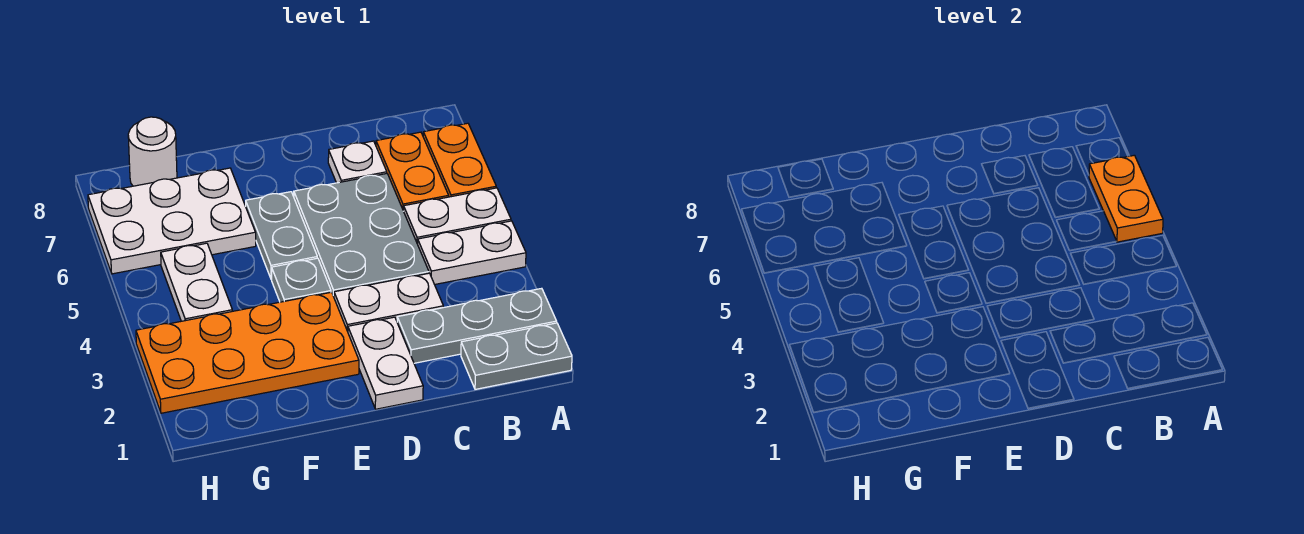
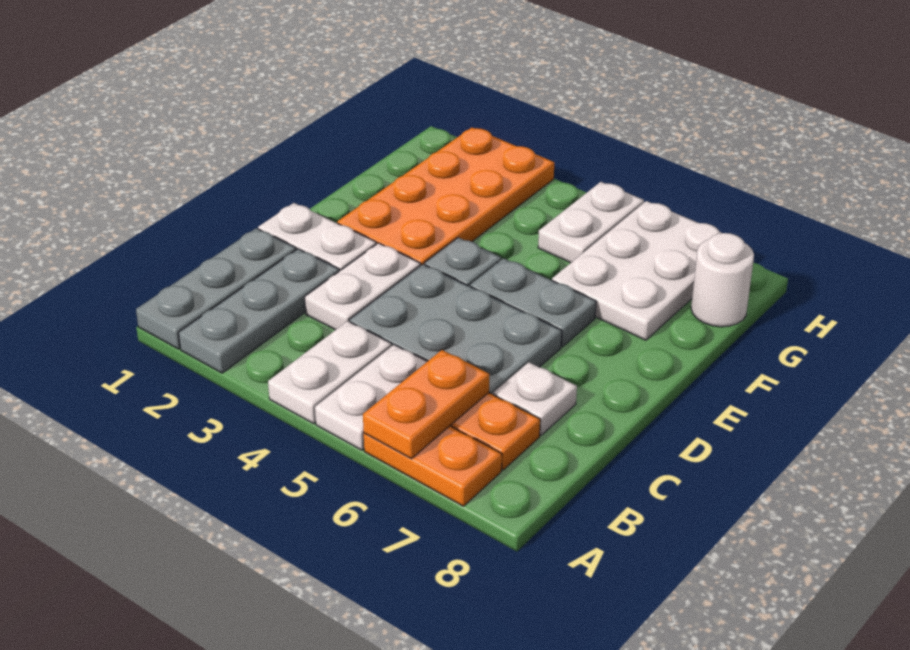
grey 1x2 plate [461,323,572,389] -> grey 1x3 plate [136,228,296,349]
orange 1x2 plate [1089,155,1163,242] -> orange 1x2 plate turned to [363,350,489,459]
white 1x2 plate [161,243,232,321] -> white 1x2 plate turned to [538,182,644,263]

